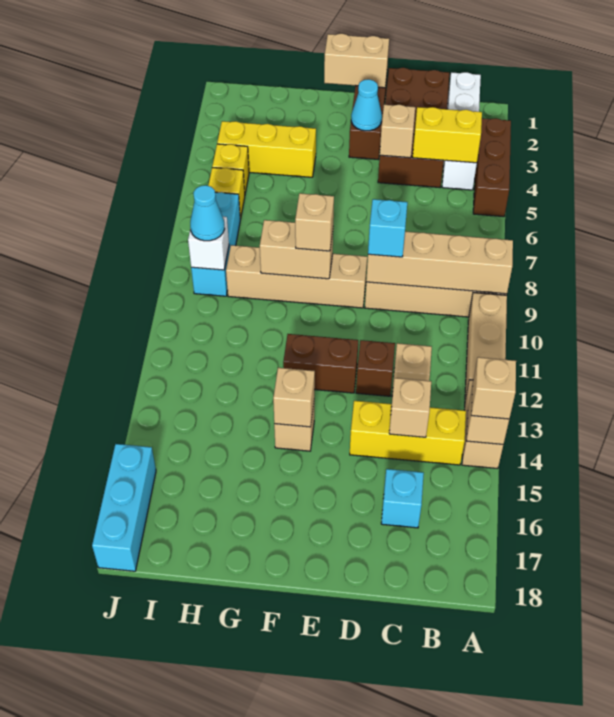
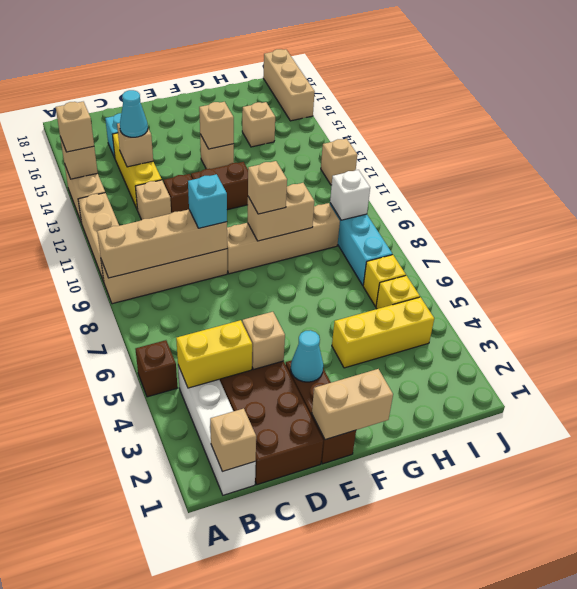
brown 1x3 brick [473,118,511,217] -> brown 1x1 brick [136,340,177,397]
none -> tan 1x1 brick [210,408,256,472]
yellow 1x3 brick [350,401,466,465] -> yellow 1x3 brick turned to [112,133,162,210]
none -> tan 1x1 brick [242,102,275,147]
cyan 1x1 cone [190,185,225,241] -> cyan 1x1 cone moved to [120,90,148,137]
none -> tan 1x1 brick [321,139,357,185]
cyan 1x3 brick [92,444,156,571] -> tan 1x3 brick [263,49,315,121]

